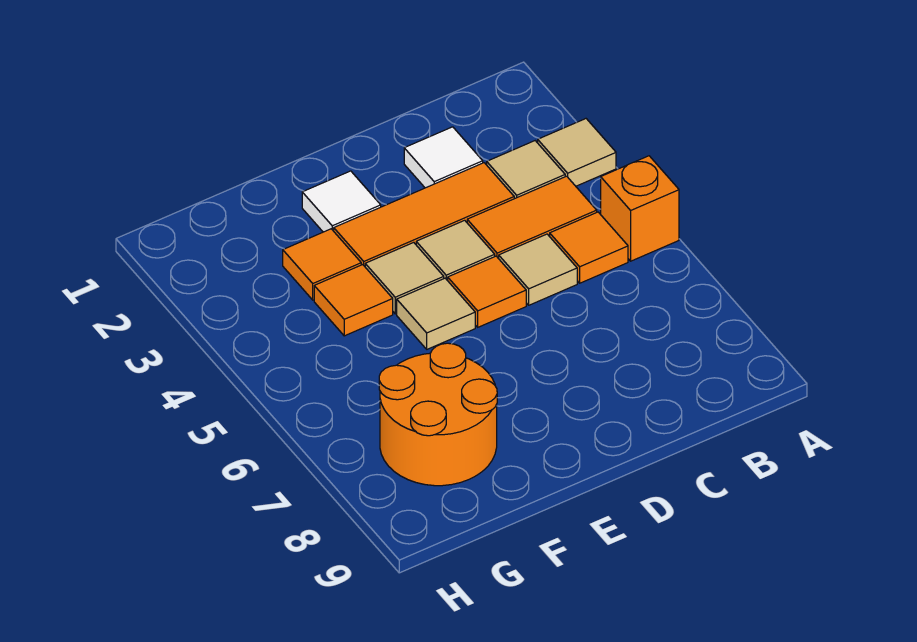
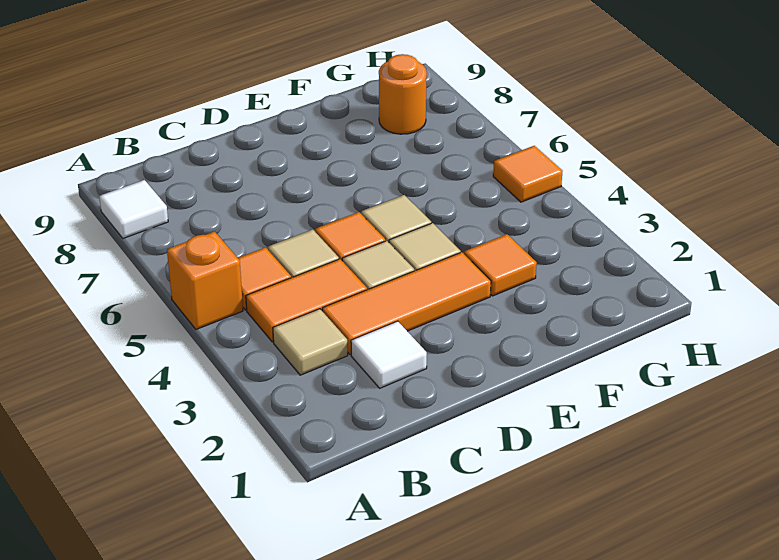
tan 1x1 tile [538,119,616,186] -> none
white 1x1 tile [302,171,381,232] -> white 1x1 tile moved to [99,180,168,238]
orange 1x1 tile [314,265,393,336] -> orange 1x1 tile moved to [493,146,562,202]
orange 2x2 round brick [379,343,497,486] -> orange 1x1 round brick [379,54,427,134]

